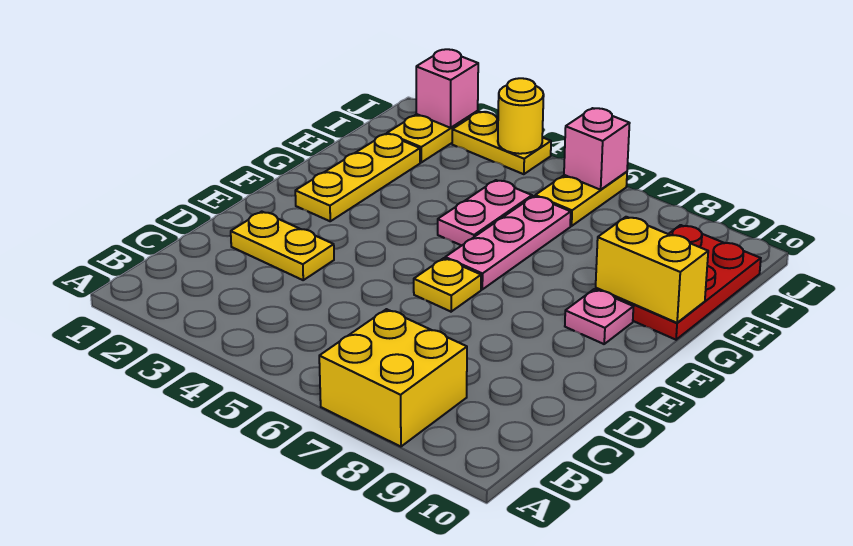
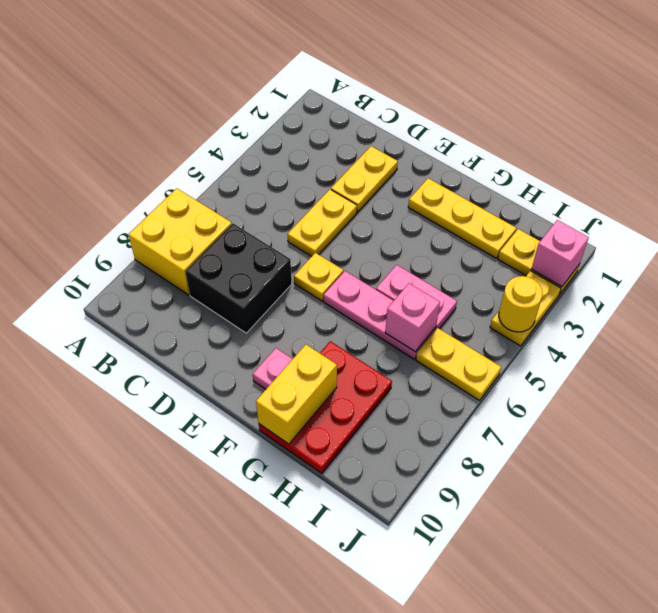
none -> black 2x2 brick [185,223,292,333]
none -> yellow 1x2 plate [287,189,357,256]
red 2x3 plate [595,225,761,340] -> red 2x3 plate turned to [259,341,392,473]
pink 1x1 brick [564,108,630,190] -> pink 1x1 brick moved to [385,283,440,352]

